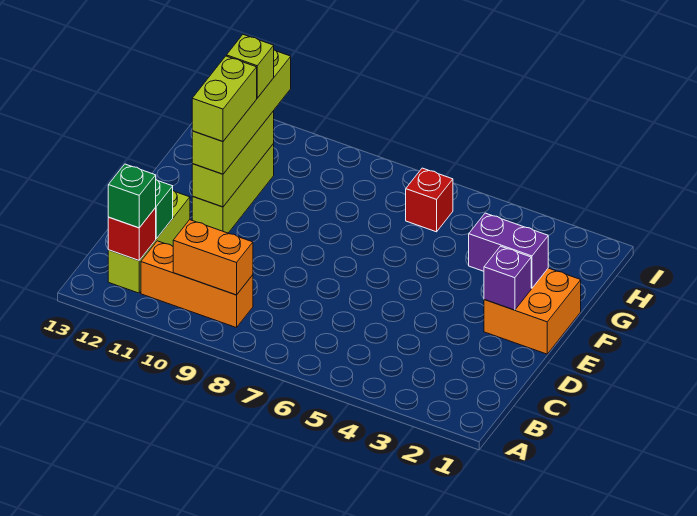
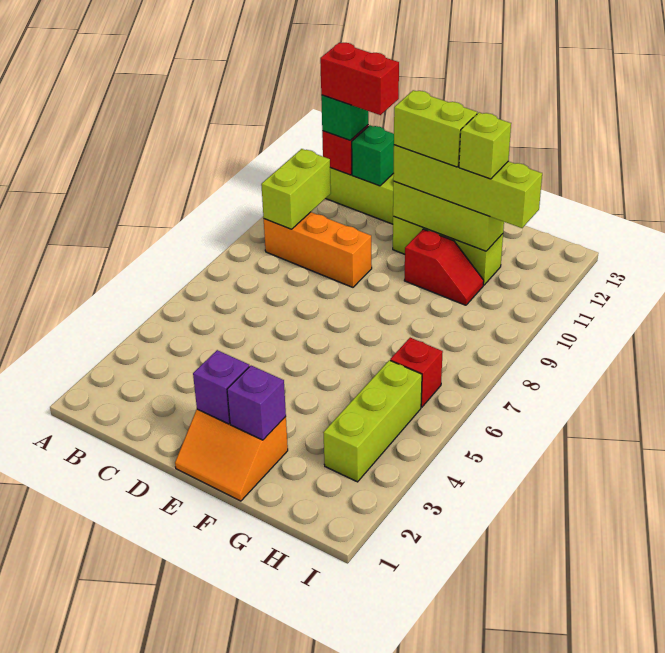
orange 1x3 brick [141,241,253,328] -> orange 1x3 brick turned to [264,212,372,287]
orange 1x2 brick [173,220,253,295] -> lime 1x2 brick [261,149,331,229]
none -> red 1x2 brick [320,43,399,115]
orange 2x2 brick [484,268,581,354] -> orange 2x2 slope [175,409,288,501]
purple 1x2 brick [469,213,548,288] -> purple 1x1 brick [227,366,286,440]
none -> red 1x2 slope [404,229,484,305]
none -> lime 1x3 brick [323,360,422,482]

